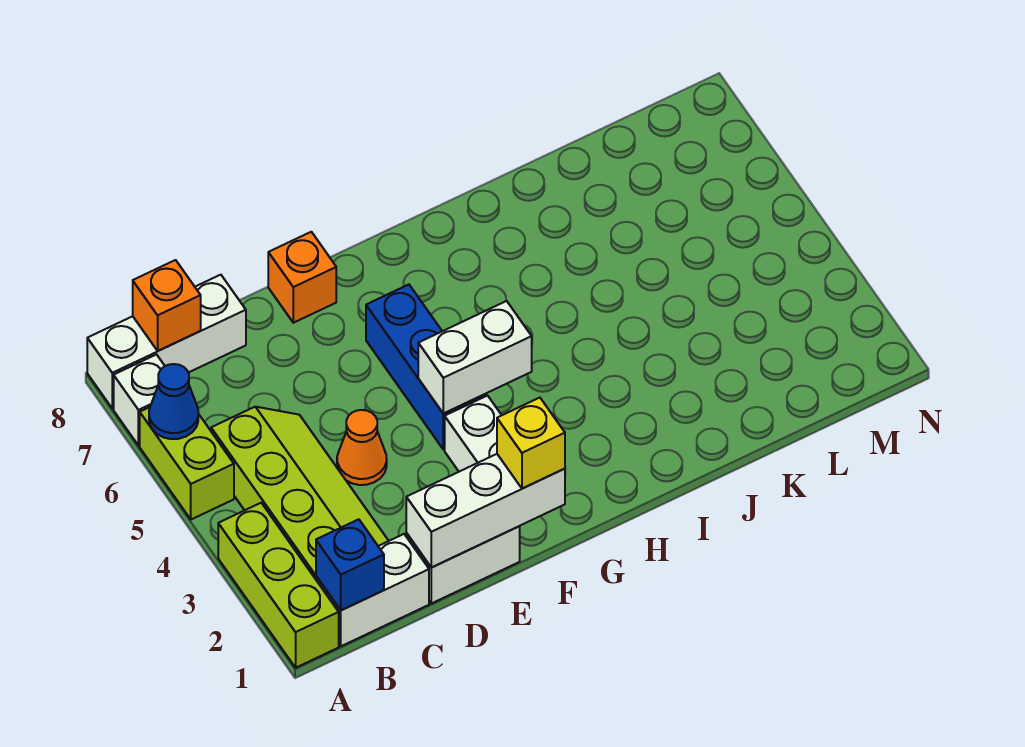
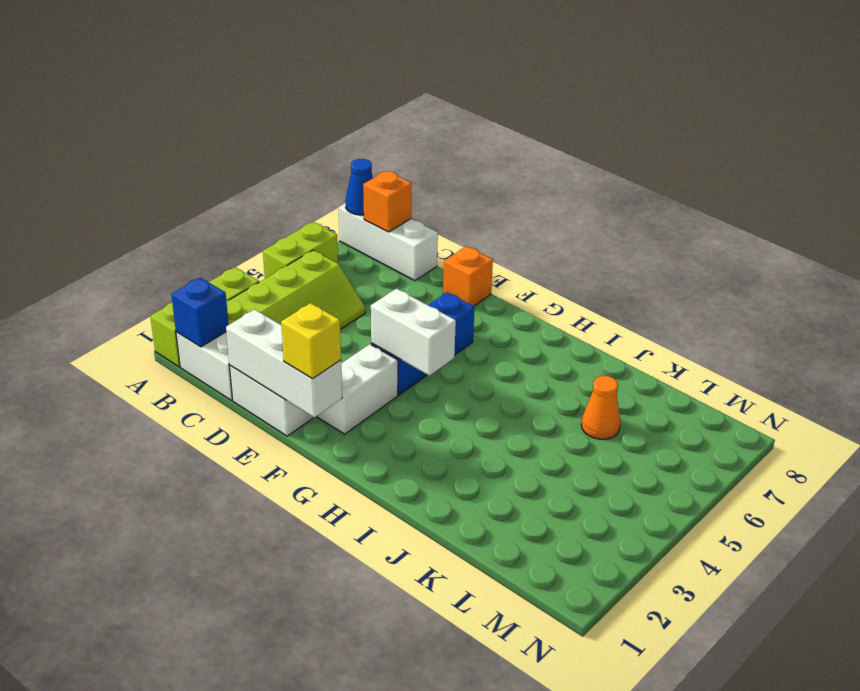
blue 1x1 cone [149,364,198,439] -> blue 1x1 cone moved to [345,159,373,215]
white 1x1 brick [114,355,165,446] -> none
orange 1x1 cone [337,410,387,485] -> orange 1x1 cone moved to [581,376,620,439]

